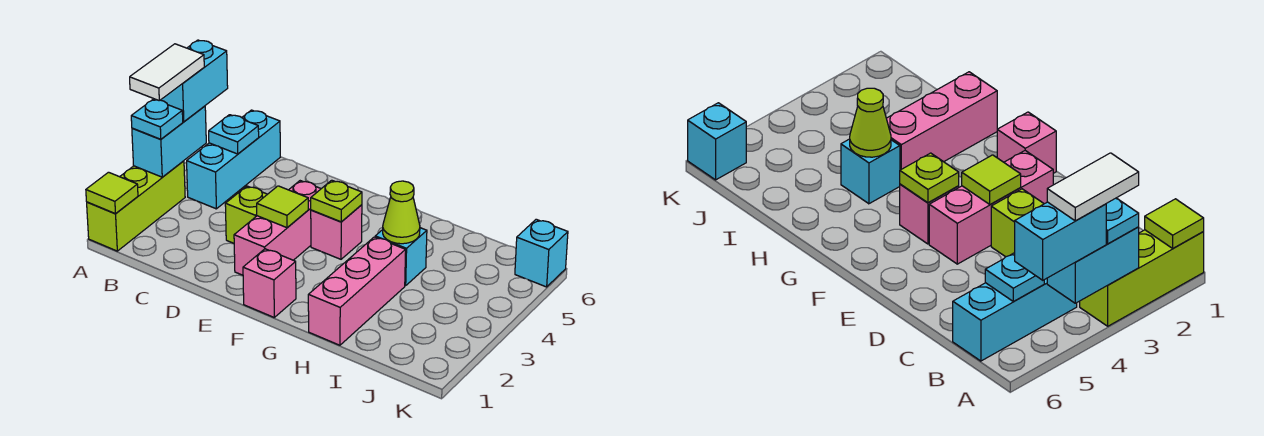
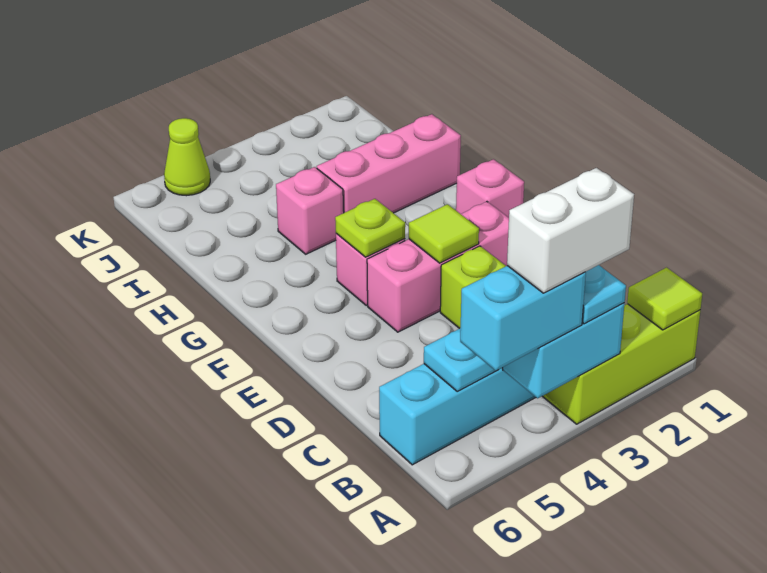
white 1x2 tile [130,44,204,100] -> white 1x2 brick [507,168,634,293]
cyan 1x1 brick [375,228,427,286] -> pink 1x1 brick [276,167,344,254]
lime 1x1 cone [383,181,420,244] -> lime 1x1 cone moved to [164,118,210,196]
cyan 1x1 brick [515,219,568,287] -> none

